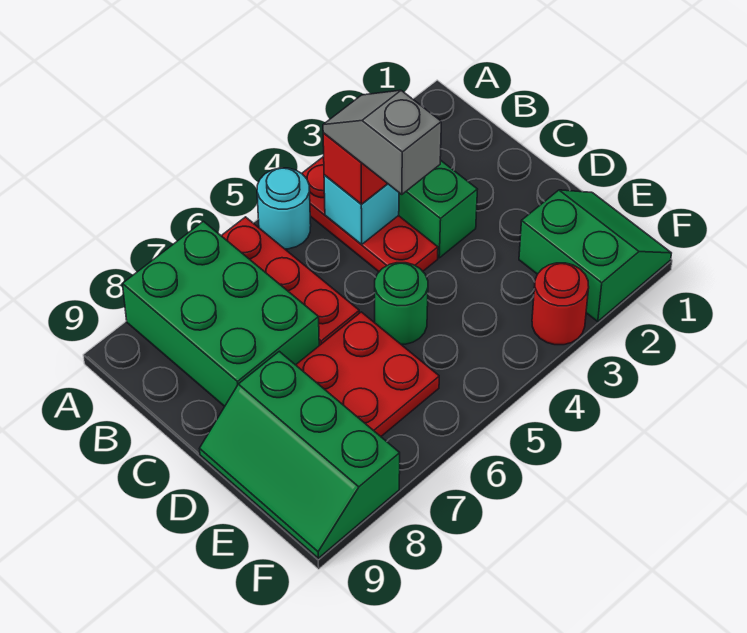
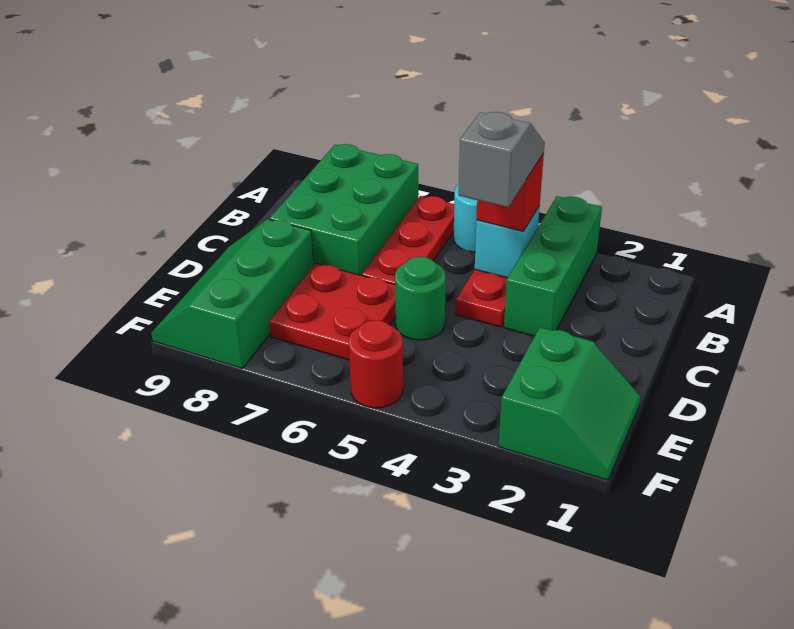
red 1x1 round brick [532,263,589,345] -> red 1x1 round brick moved to [349,320,403,408]

